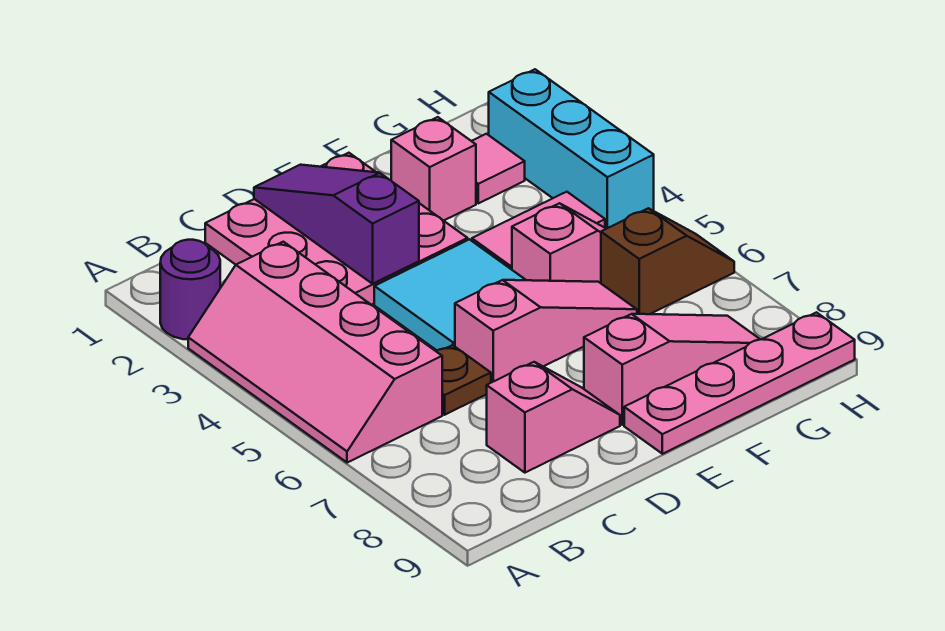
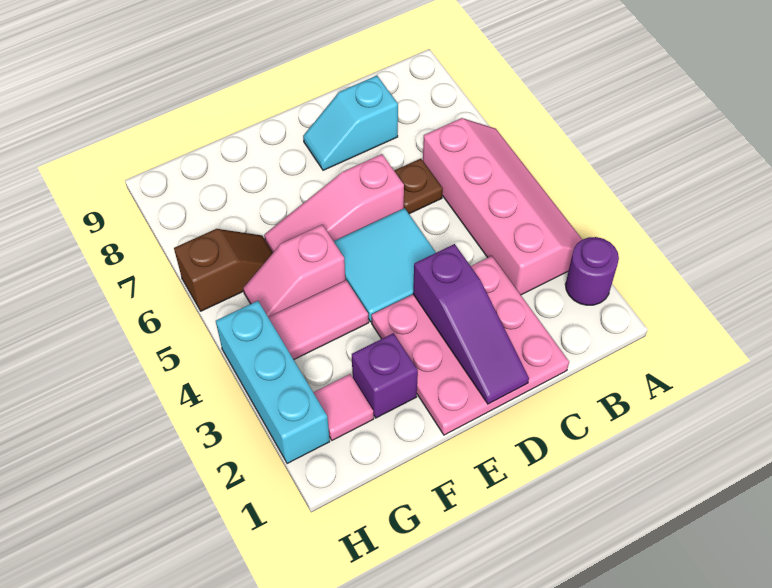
pink 1x2 slope [487,362,620,473] -> cyan 1x2 slope [303,76,398,170]
pink 1x3 slope [584,314,760,425] -> none
pink 1x4 plate [624,312,855,454] -> none
pink 1x1 brick [391,117,476,221] -> purple 1x1 brick [352,333,418,418]
brown 1x2 slope [601,208,734,314] -> brown 1x2 slope turned to [174,229,273,311]

